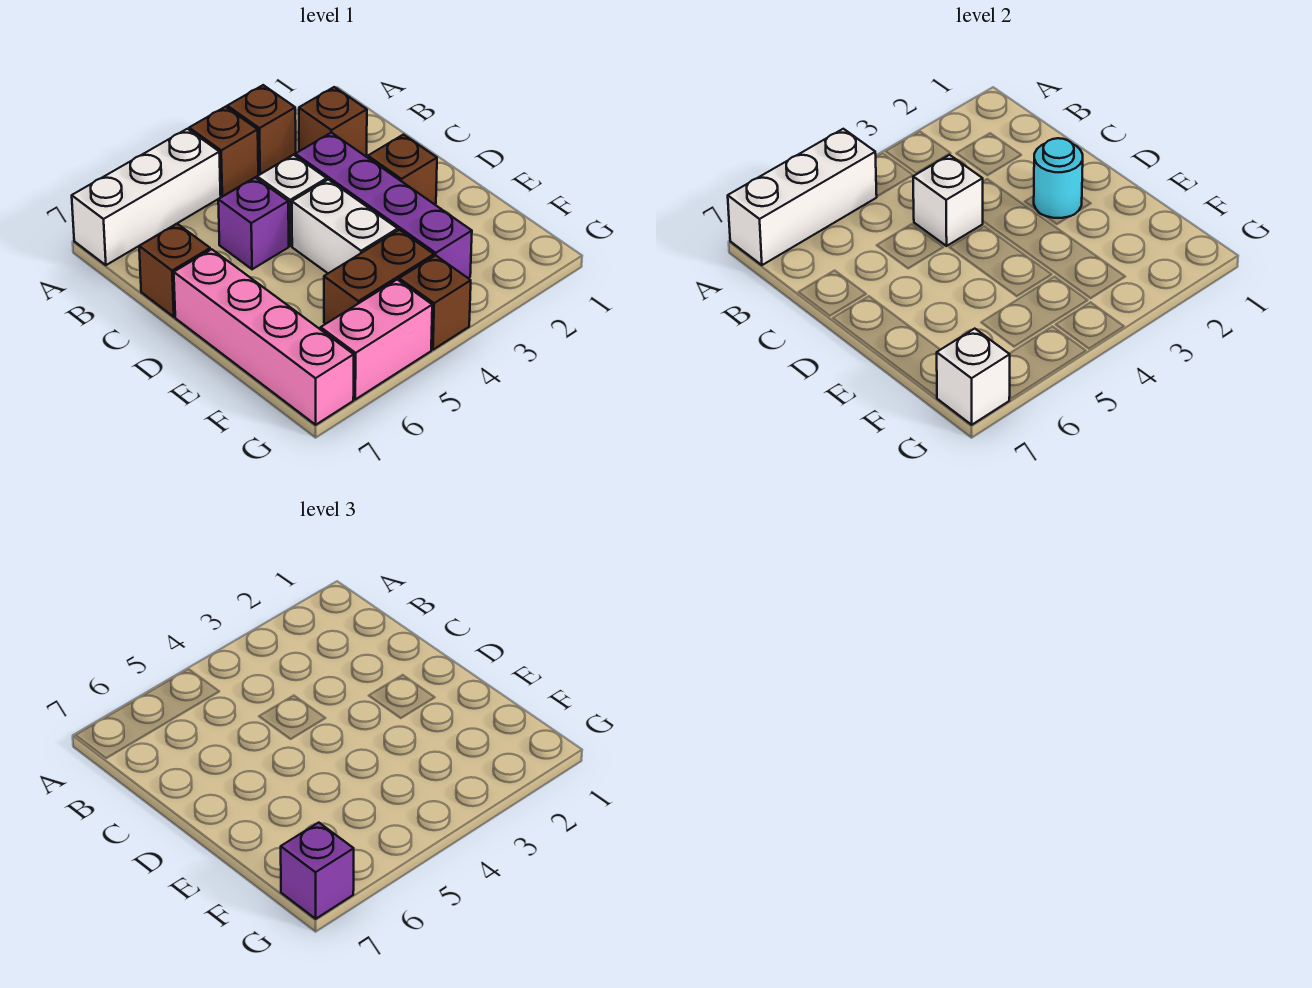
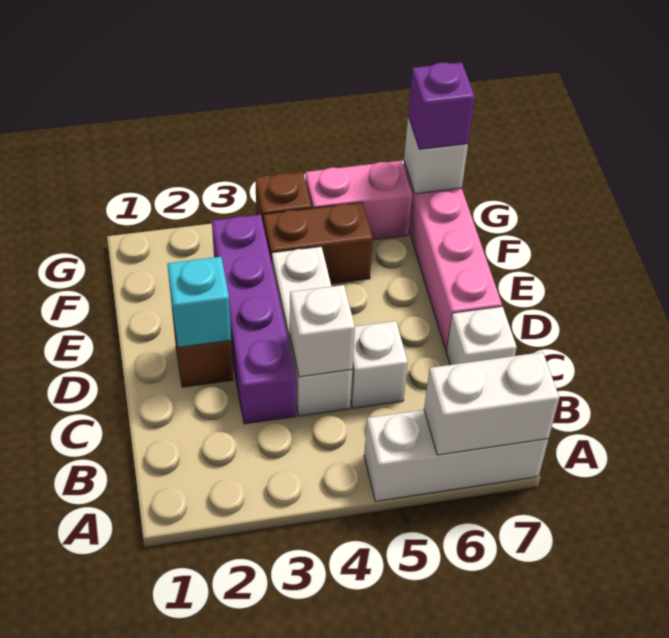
brown 1x1 brick [227,85,296,174] -> none
brown 1x1 brick [189,107,258,197] -> none
white 1x3 brick [728,129,877,265] -> white 1x2 brick [424,352,559,455]
brown 1x1 brick [299,87,367,156] -> none
purple 1x1 brick [218,178,289,269] -> white 1x1 brick [350,321,408,408]
brown 1x1 brick [139,224,210,317] -> white 1x1 brick [446,307,517,365]
cyan 1x1 round brick [1034,138,1083,218] -> cyan 1x1 brick [167,257,231,347]

